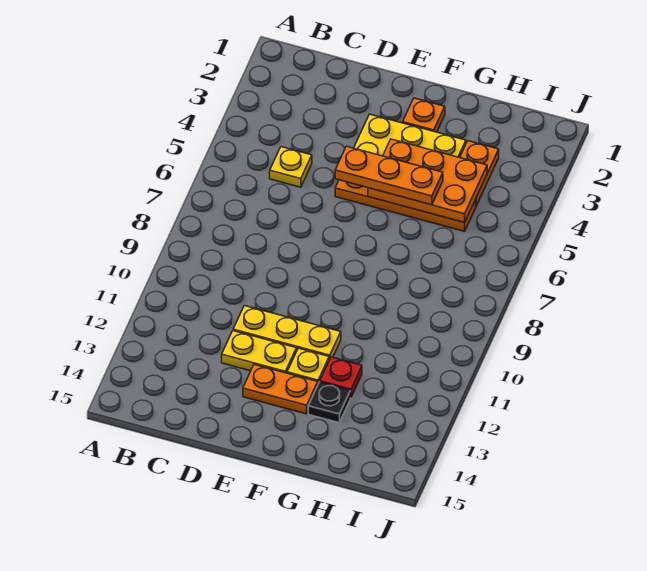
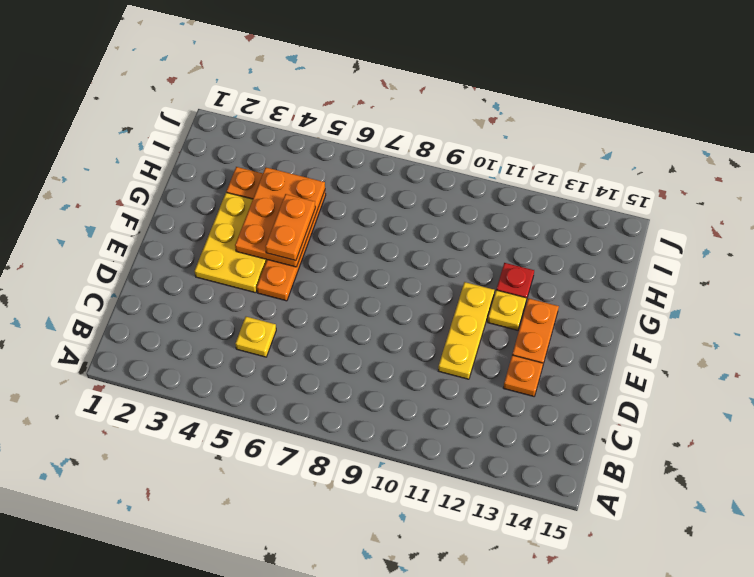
yellow 1x2 plate [222,331,297,373] -> none
orange 1x3 plate [335,146,443,205] -> orange 1x2 plate [265,194,315,261]
orange 1x1 plate [403,98,445,132] -> orange 1x1 plate moved to [503,355,543,396]
black 1x1 plate [308,382,351,423] -> none

